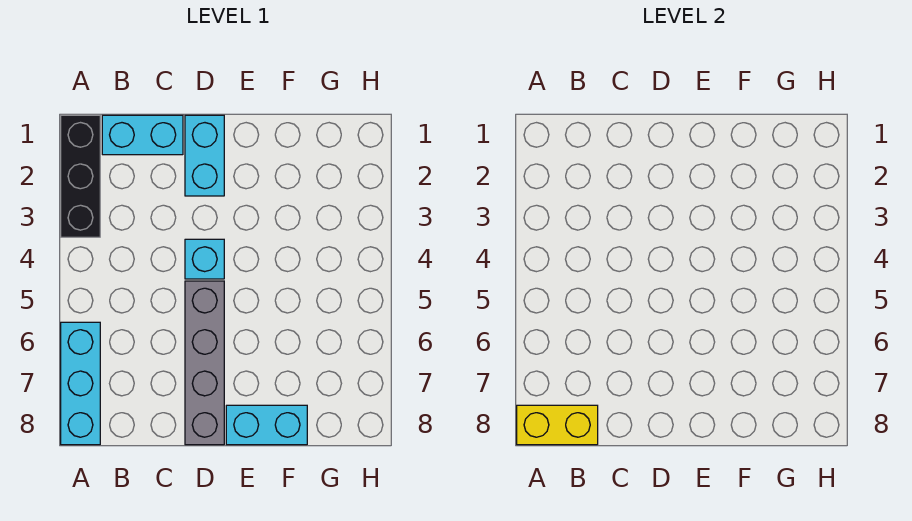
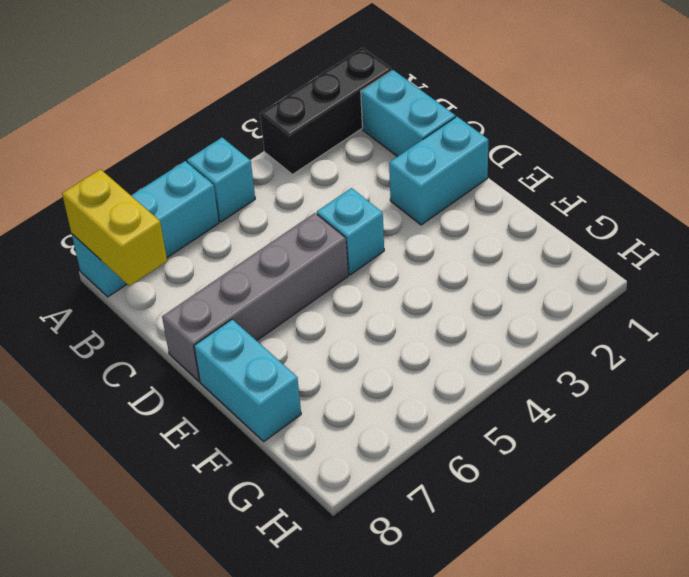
none -> cyan 1x1 brick [187,138,255,222]

